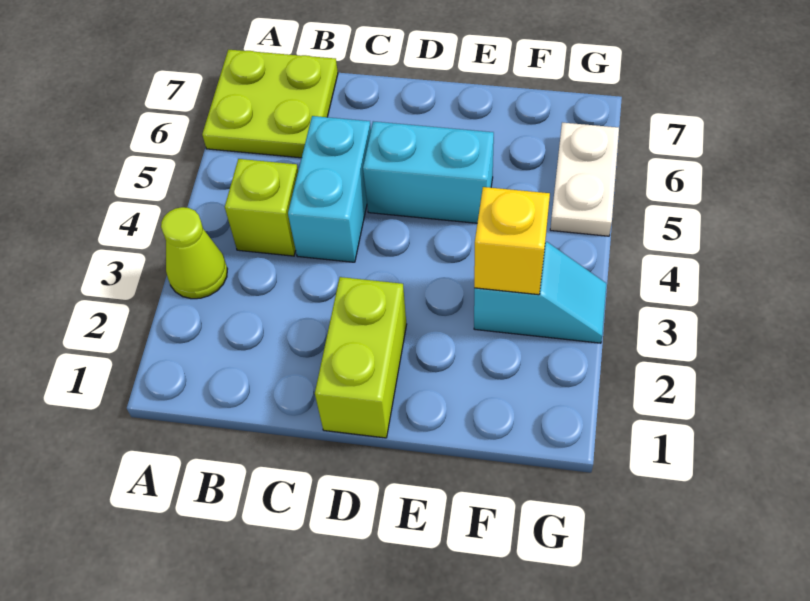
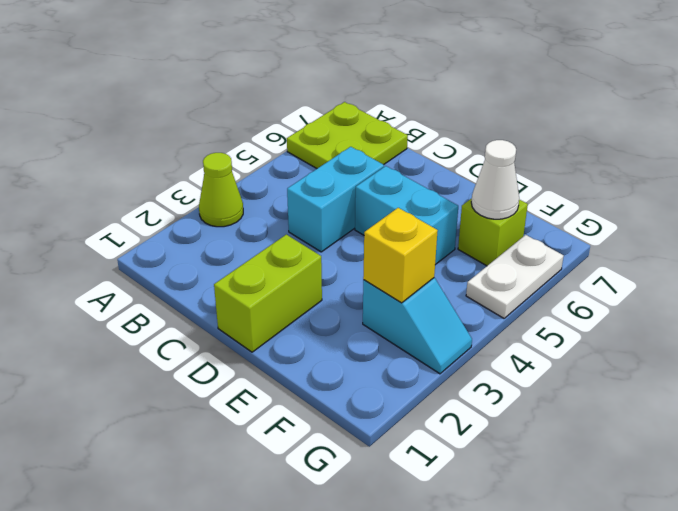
lime 1x1 brick [225,159,298,256] -> lime 1x1 brick moved to [458,198,528,266]
none -> white 1x1 cone [471,140,519,219]

